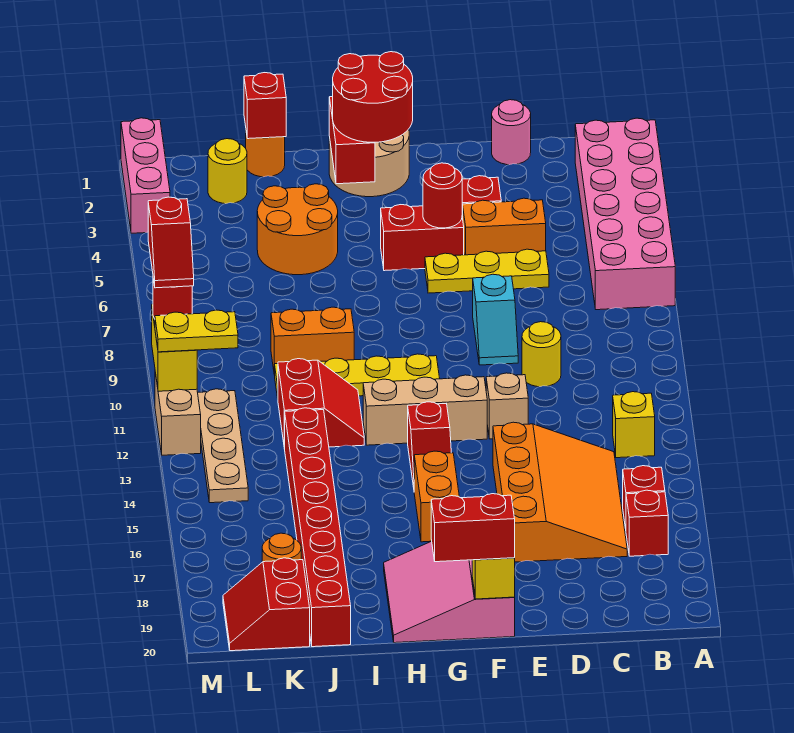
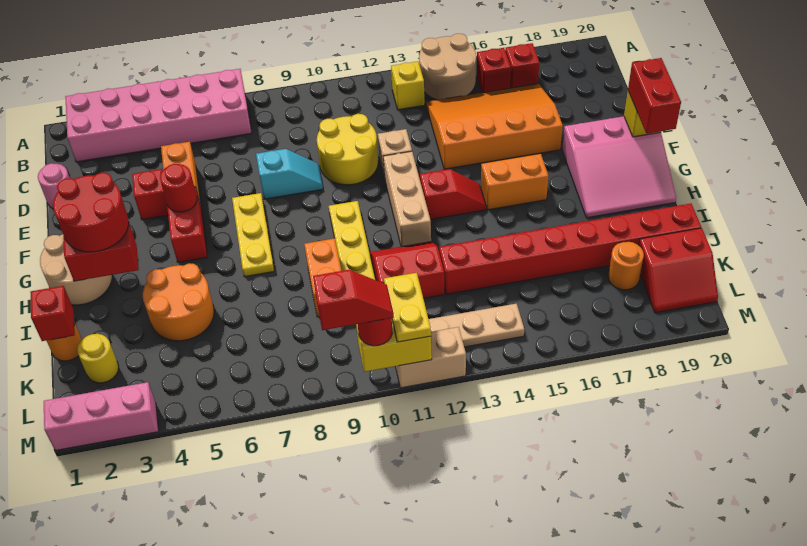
none -> tan 2x2 round brick [419,34,476,100]
yellow 1x3 plate [425,249,549,293] -> yellow 1x3 plate moved to [232,193,274,277]
yellow 1x1 round brick [522,322,561,387] -> yellow 2x2 round brick [317,114,378,185]

